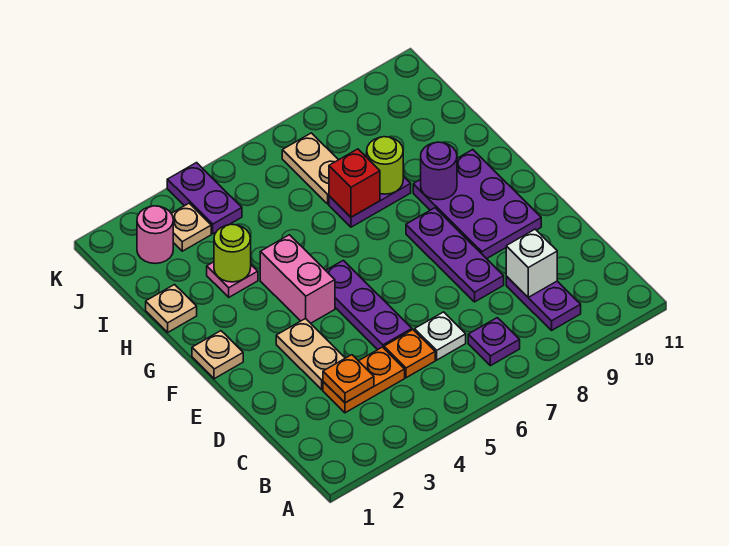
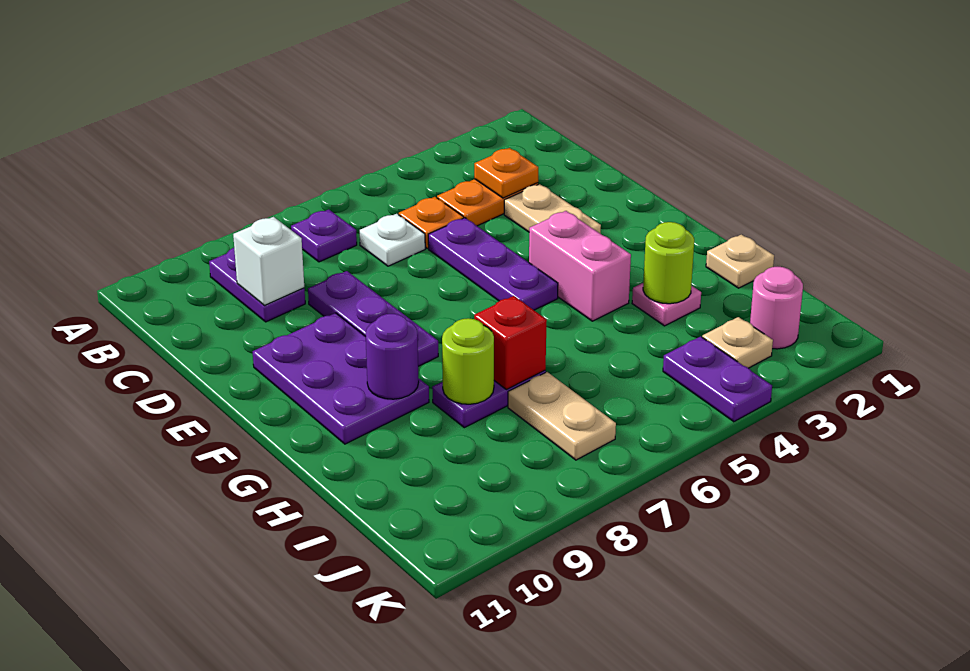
tan 1x1 plate [192,331,243,379] -> none

